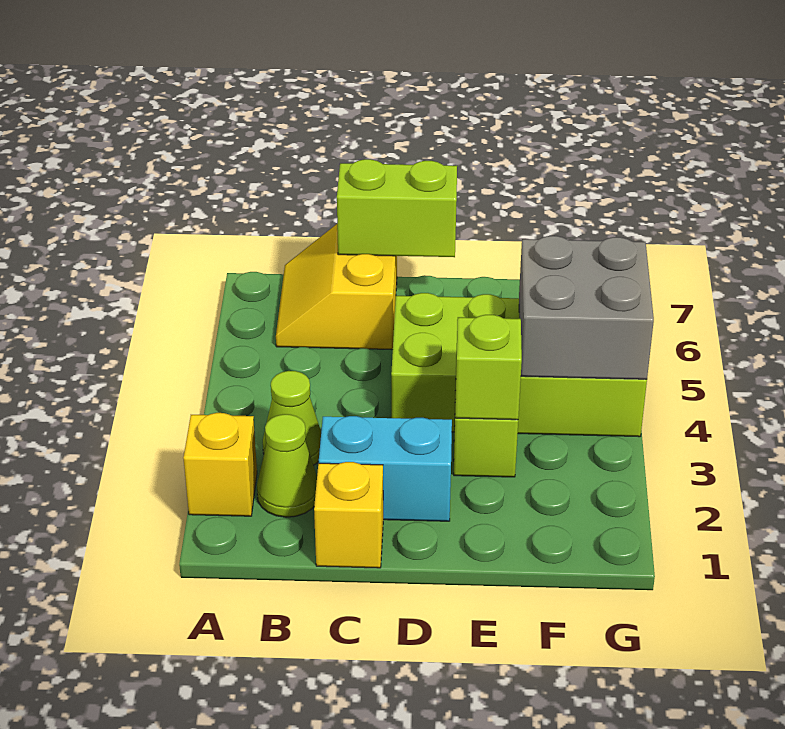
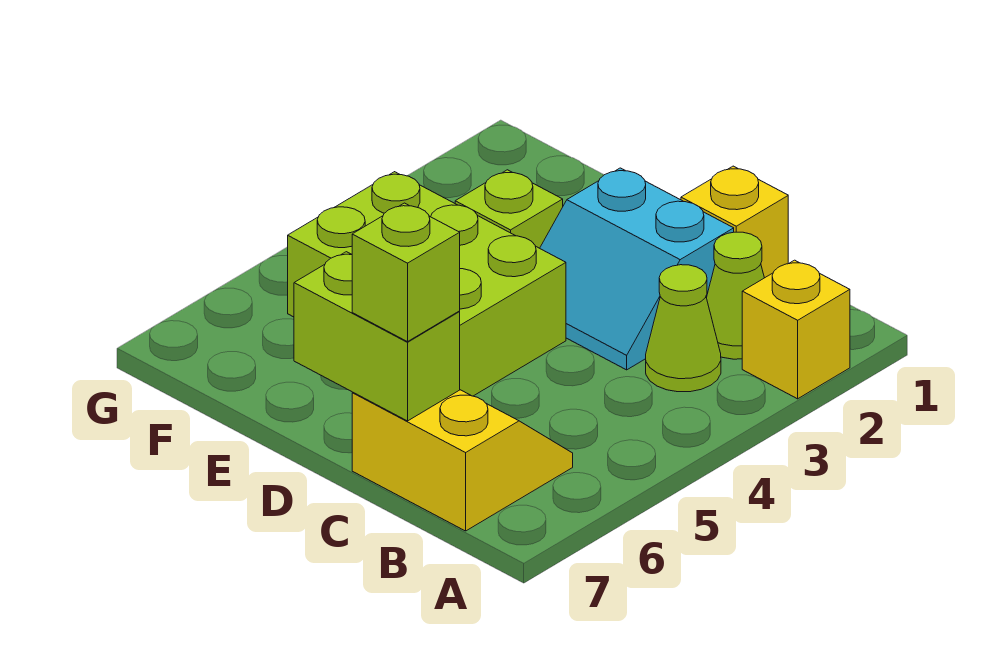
yellow 2x2 slope [276,224,397,350] -> yellow 2x2 slope turned to [352,390,573,531]
lime 2x4 brick [391,293,647,437] -> lime 2x3 brick [288,172,566,396]
lime 1x1 brick [455,315,522,420] -> lime 1x1 brick moved to [352,203,460,342]
grey 2x2 brick [519,236,654,379] -> none

